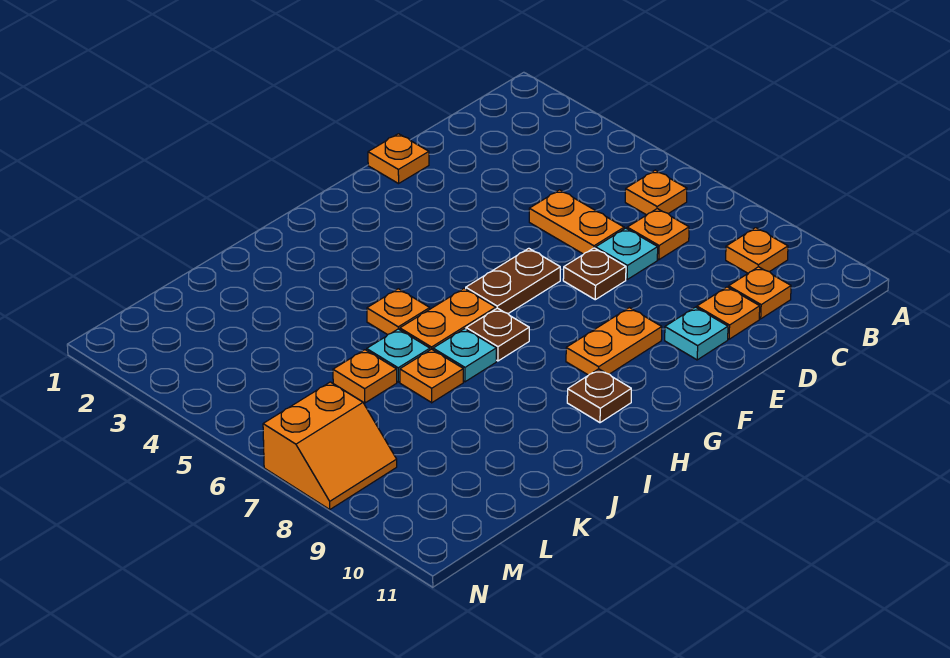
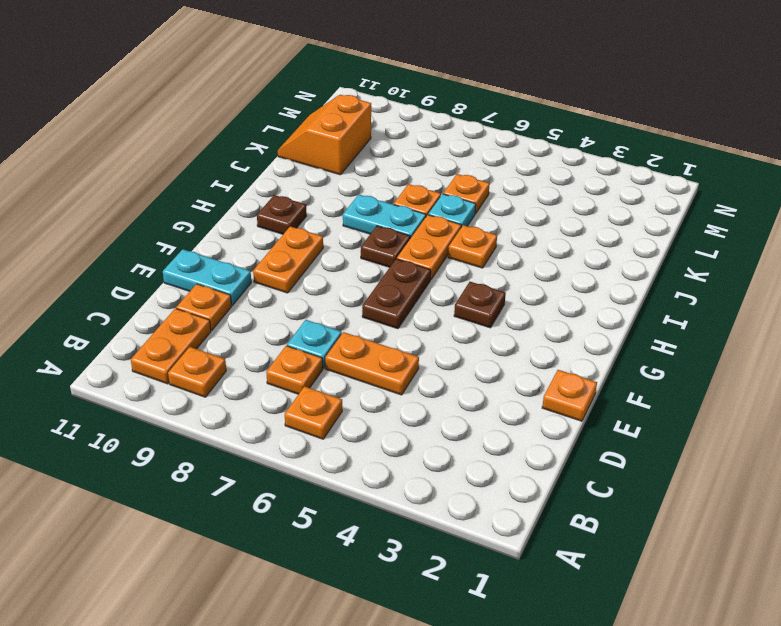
orange 1x1 plate [729,267,791,319] -> orange 1x2 plate [131,308,211,384]
brown 1x1 plate [563,248,626,300] -> brown 1x1 plate moved to [454,282,506,328]
cyan 1x1 plate [665,307,728,360] -> cyan 1x2 plate [163,249,251,305]
cyan 1x1 plate [433,329,496,382] -> cyan 1x2 plate [343,195,426,238]
orange 2x2 slope [263,382,397,510] -> orange 2x2 slope moved to [278,95,371,175]

